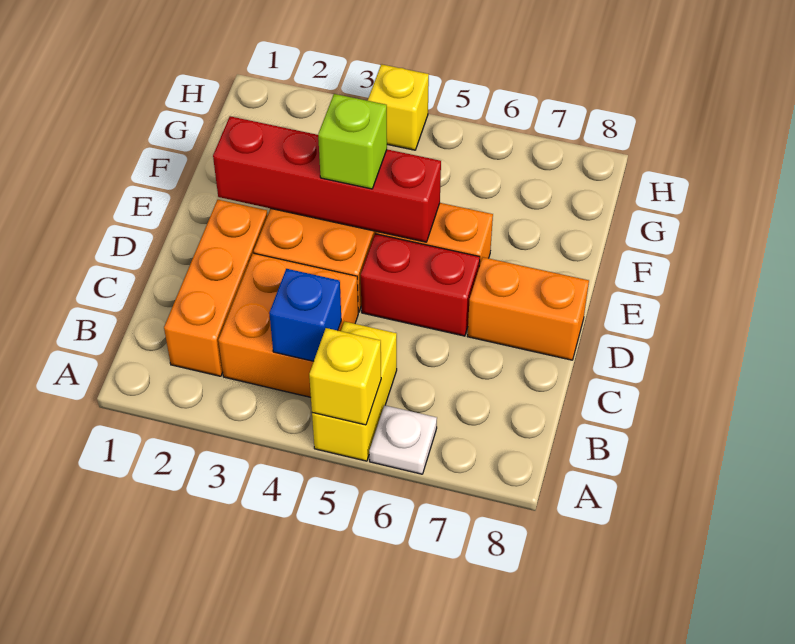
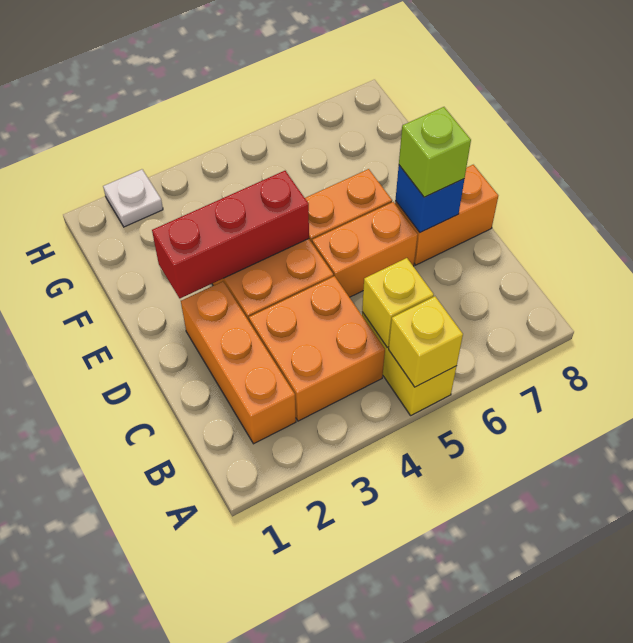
white 1x1 plate [369,405,437,474] -> white 1x1 plate moved to [103,169,163,227]
blue 1x1 brick [269,269,341,361] -> blue 1x1 brick moved to [395,165,464,233]
red 1x2 brick [361,234,480,336] -> orange 1x2 brick [312,202,418,297]
red 1x4 brick [213,116,441,242] -> red 1x3 brick [152,171,309,298]
lime 1x1 brick [318,94,387,189] -> lime 1x1 brick moved to [399,107,471,197]
yellow 1x1 brick [368,64,429,150] -> yellow 1x1 brick moved to [362,258,434,347]

